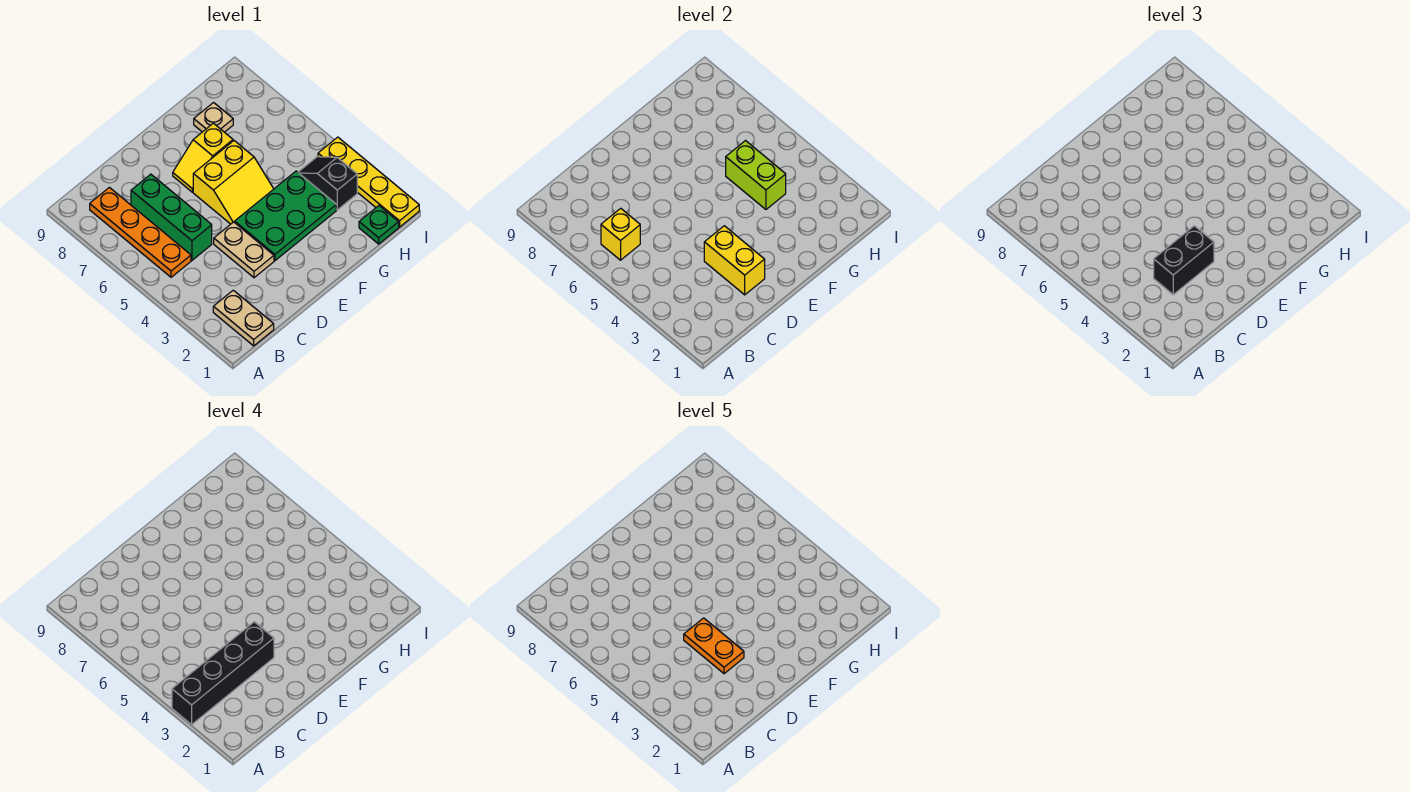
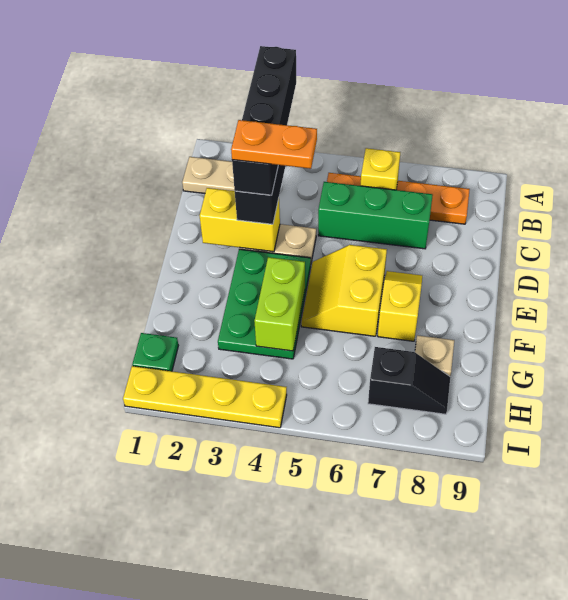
lime 1x2 brick [726,141,786,209] -> lime 1x2 brick turned to [254,257,305,351]
black 1x2 slope [298,157,357,210] -> black 1x2 slope moved to [368,347,450,414]

